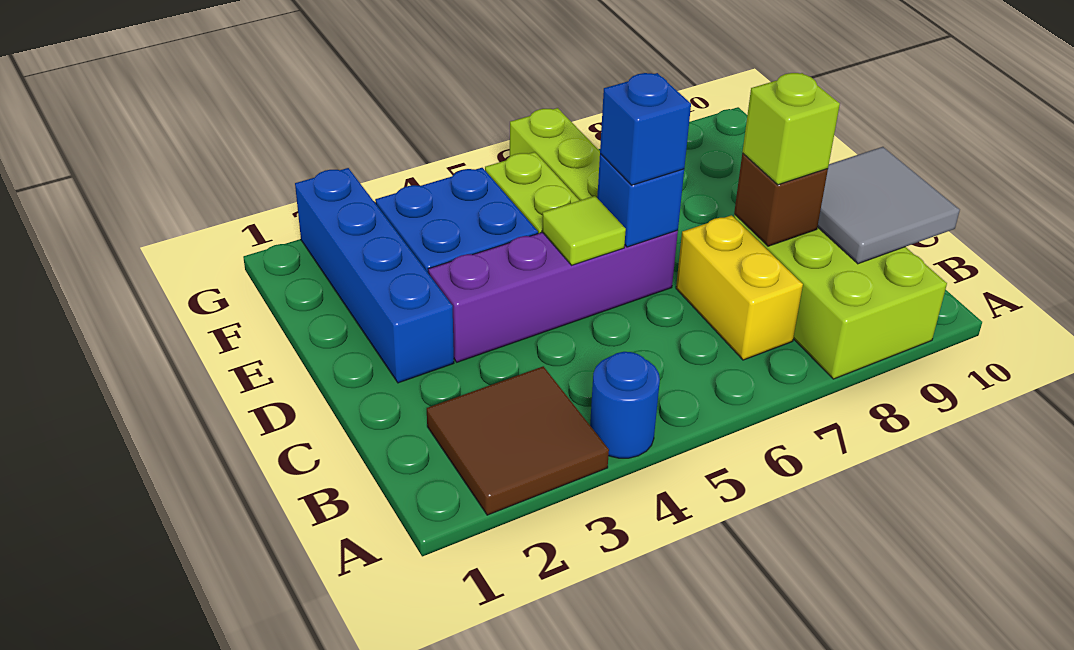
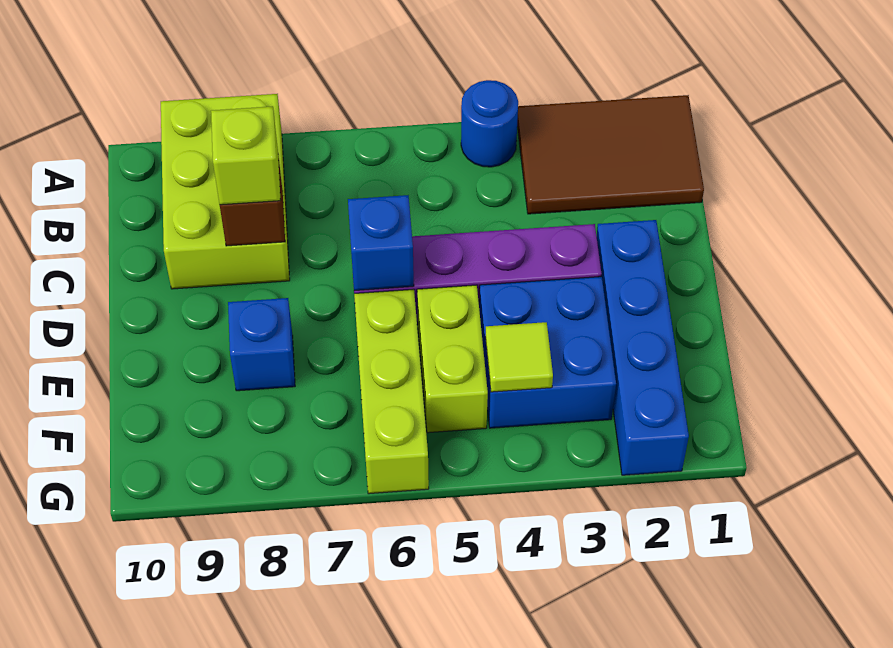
brown 2x2 tile [427,366,609,515] -> brown 2x3 tile [517,95,704,214]
yellow 1x2 brick [676,215,803,360] -> none
grey 2x2 tile [818,147,960,264] -> none
lime 1x1 tile [542,196,626,265] -> lime 1x1 tile moved to [485,322,553,392]
blue 1x1 brick [600,73,691,185] -> blue 1x1 brick moved to [228,298,295,391]

